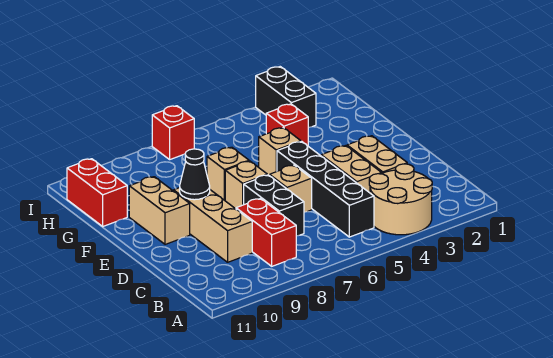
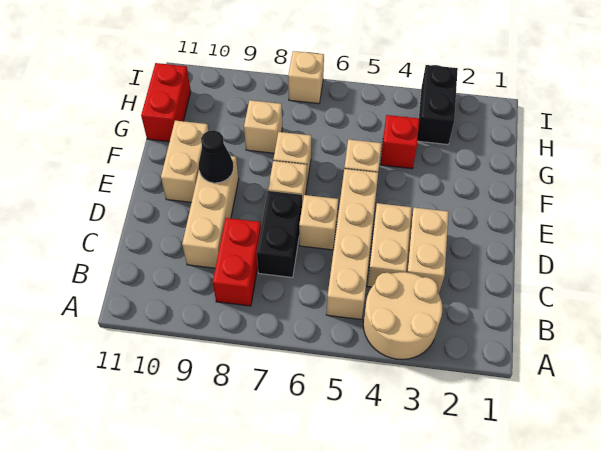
black 1x4 brick [277,141,374,237] -> tan 1x4 brick [326,169,378,319]
none -> tan 1x1 brick [244,100,282,153]
red 1x1 brick [152,106,194,159] -> tan 1x1 brick [288,51,324,104]

